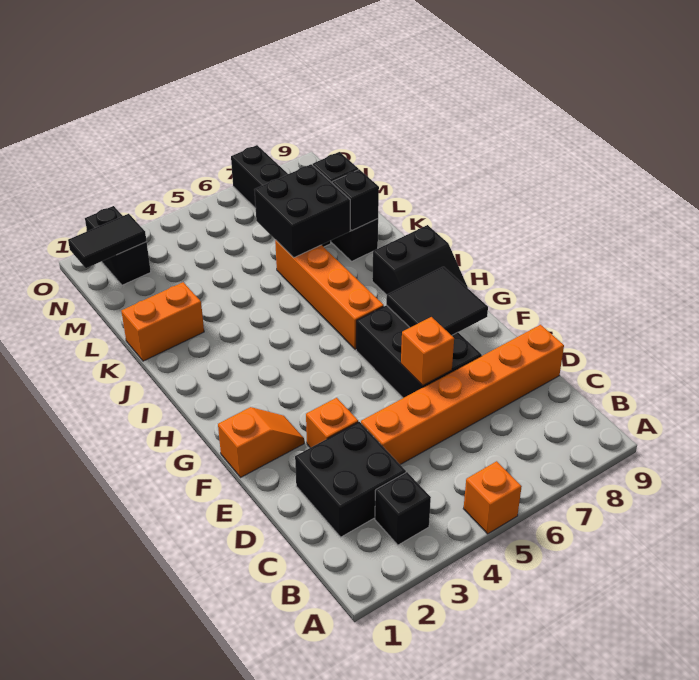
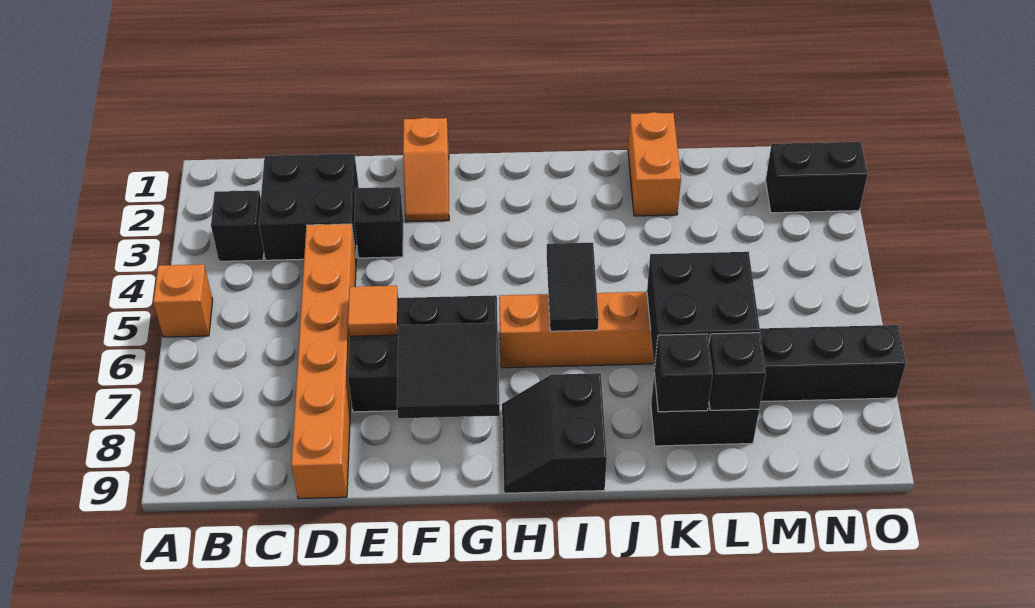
orange 1x1 brick [306,398,358,448] -> black 1x1 brick [354,187,403,258]
orange 1x1 brick [401,317,454,385] -> orange 1x1 tile [348,286,398,336]
black 1x2 tile [68,214,147,268] -> black 1x2 tile moved to [547,243,599,331]

